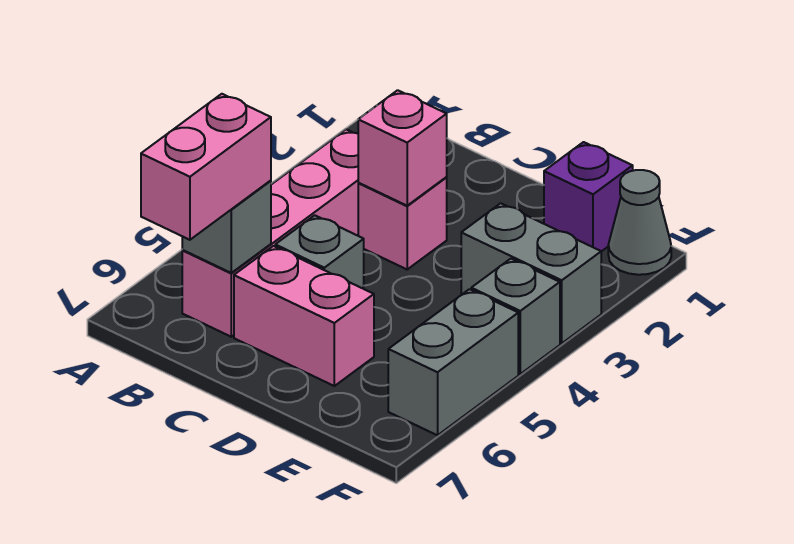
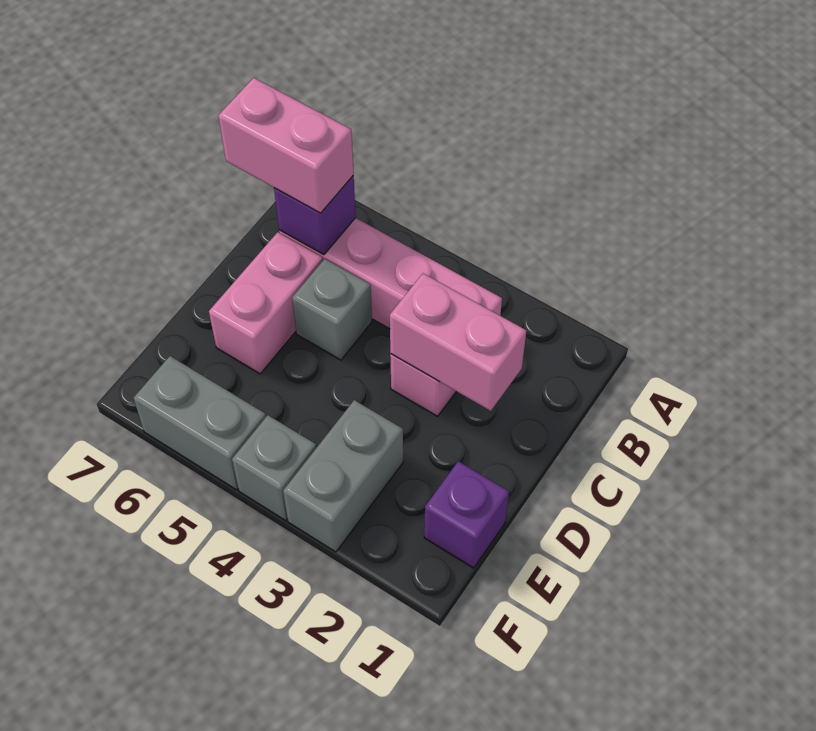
grey 1x1 brick [182,181,271,273] -> purple 1x1 brick [274,176,356,255]
pink 1x1 brick [358,90,447,206] -> pink 1x2 brick [390,273,526,411]
grey 1x1 cone [608,170,671,275] -> none

